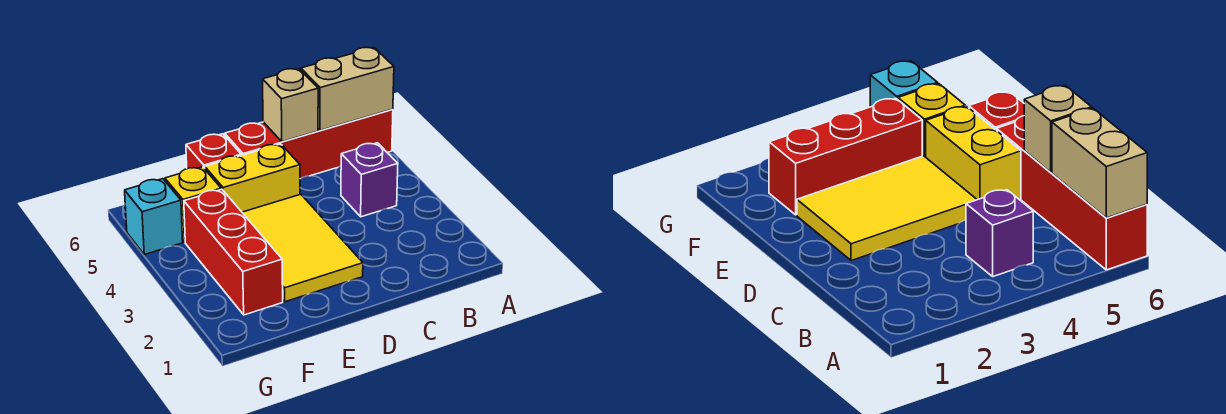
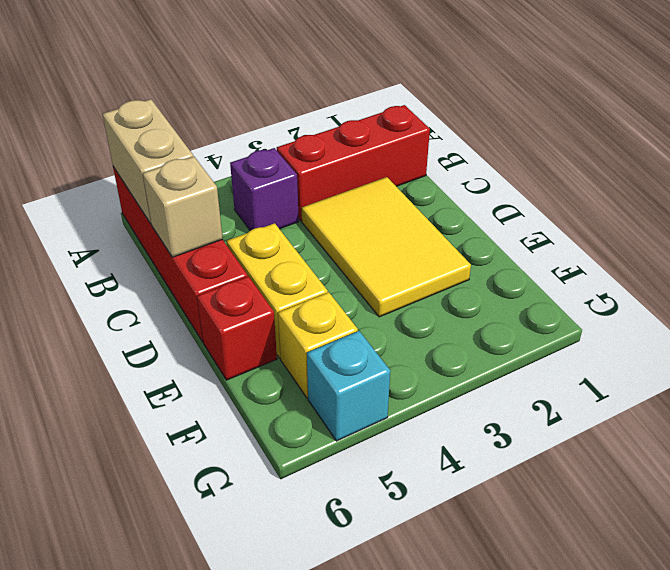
yellow 2x3 tile [242,194,363,302] -> yellow 2x3 tile turned to [302,177,471,317]
red 1x3 brick [184,189,283,315] -> red 1x3 brick moved to [277,105,430,221]

